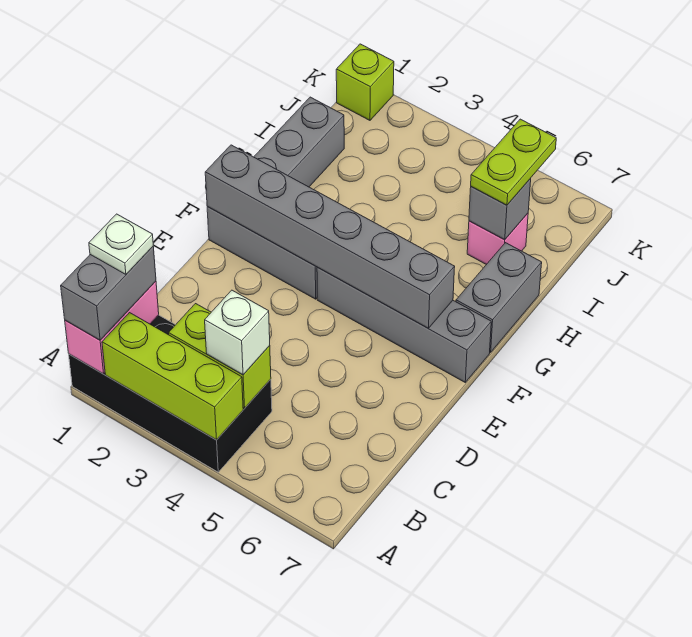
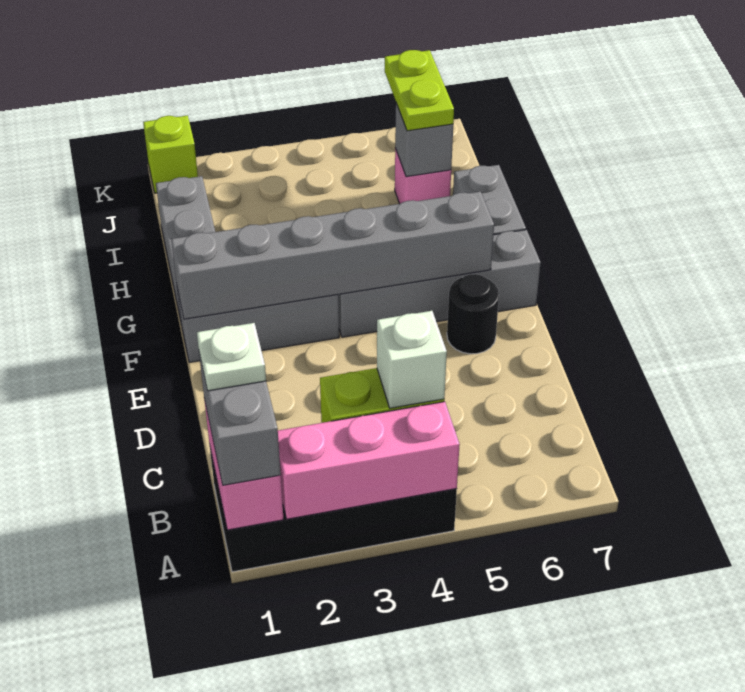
lime 1x3 brick [102,313,243,440] -> pink 1x3 brick [278,402,460,519]
none -> black 1x1 round brick [447,274,499,354]

